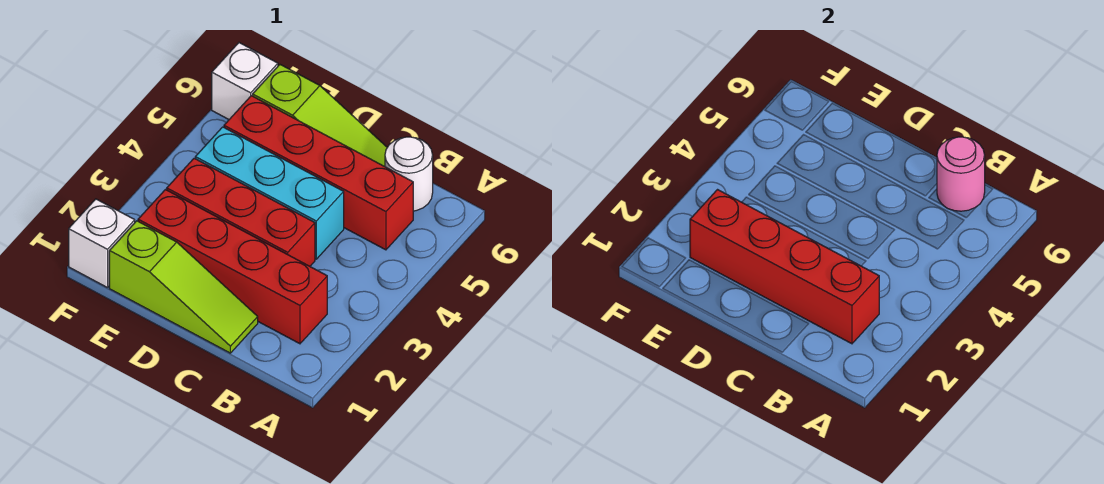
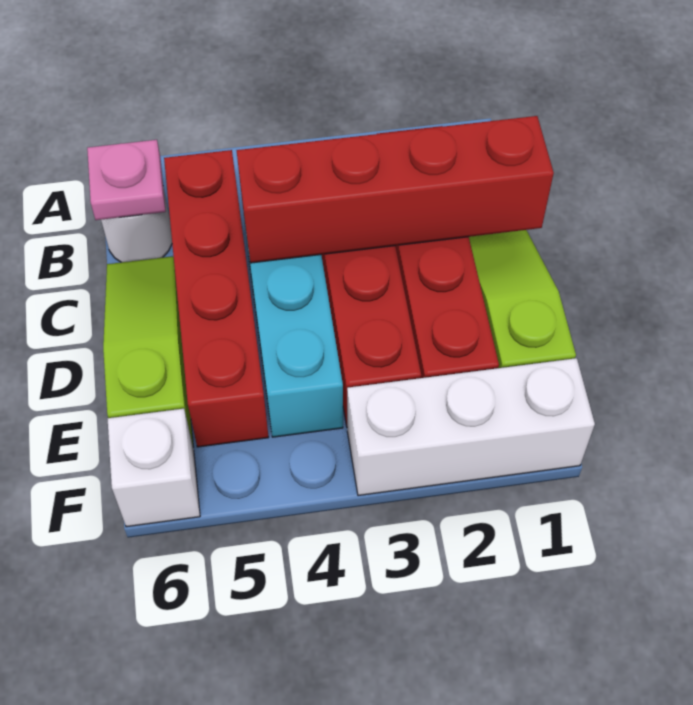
red 1x4 brick [690,190,879,344] -> red 1x4 brick turned to [236,116,554,263]
pink 1x1 round brick [937,137,985,211] -> pink 1x1 plate [87,140,166,220]
white 1x1 brick [69,199,135,288] -> white 1x3 brick [347,358,595,496]

